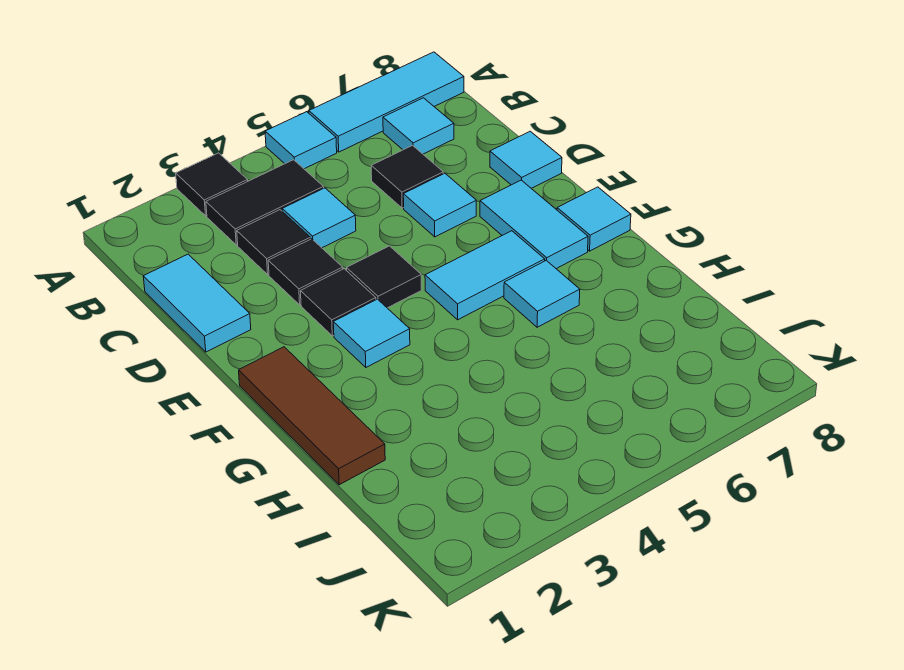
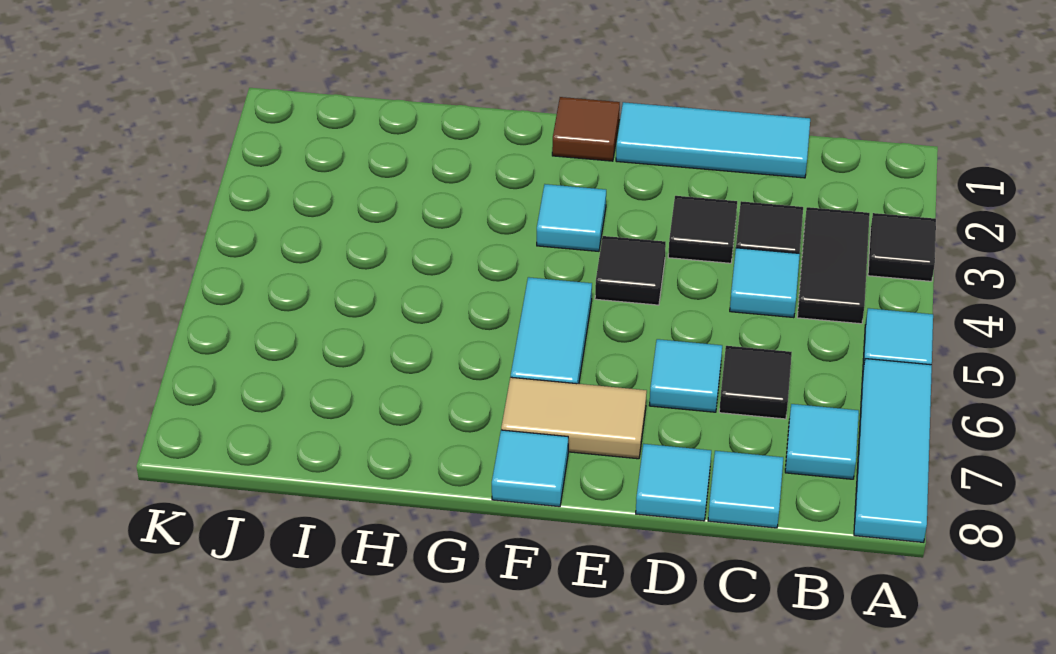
cyan 1x2 tile [143,254,251,352] -> cyan 1x3 tile [616,102,810,178]
black 1x1 tile [301,269,376,336] -> none
cyan 1x2 tile [480,180,588,269] -> tan 1x2 tile [501,377,647,459]
brown 1x3 tile [239,347,385,485] -> brown 1x1 tile [552,97,620,161]
cyan 1x1 tile [504,260,580,327] -> cyan 1x1 tile moved to [708,451,783,528]

